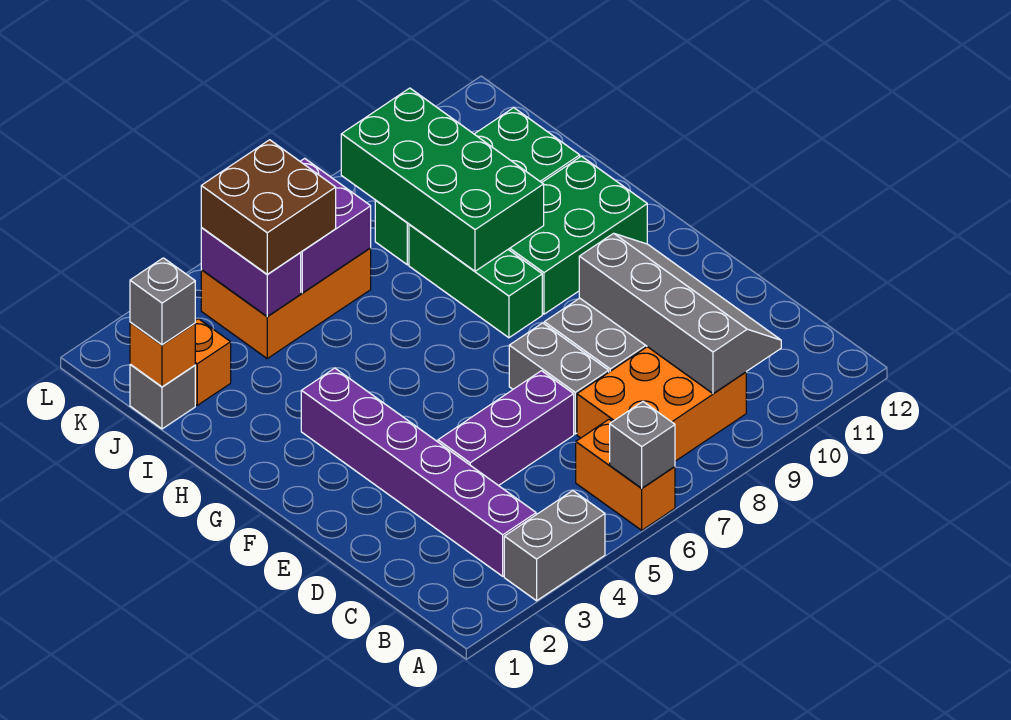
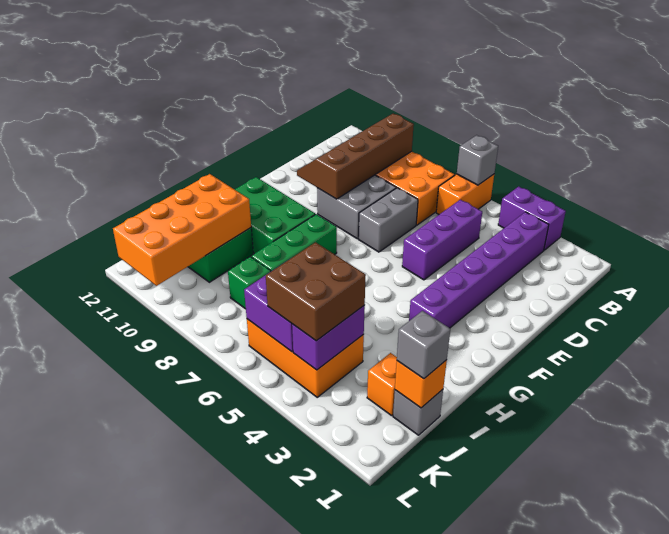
grey 1x2 brick [504,491,605,601] -> purple 1x2 brick [498,186,566,250]
grey 2x4 slope [579,233,781,394] -> brown 2x4 slope [297,114,414,199]
purple 1x3 brick [438,371,574,486] -> purple 1x3 brick turned to [402,200,482,280]
green 2x4 brick [341,88,544,271] -> none
none -> orange 2x4 brick [113,174,251,286]

